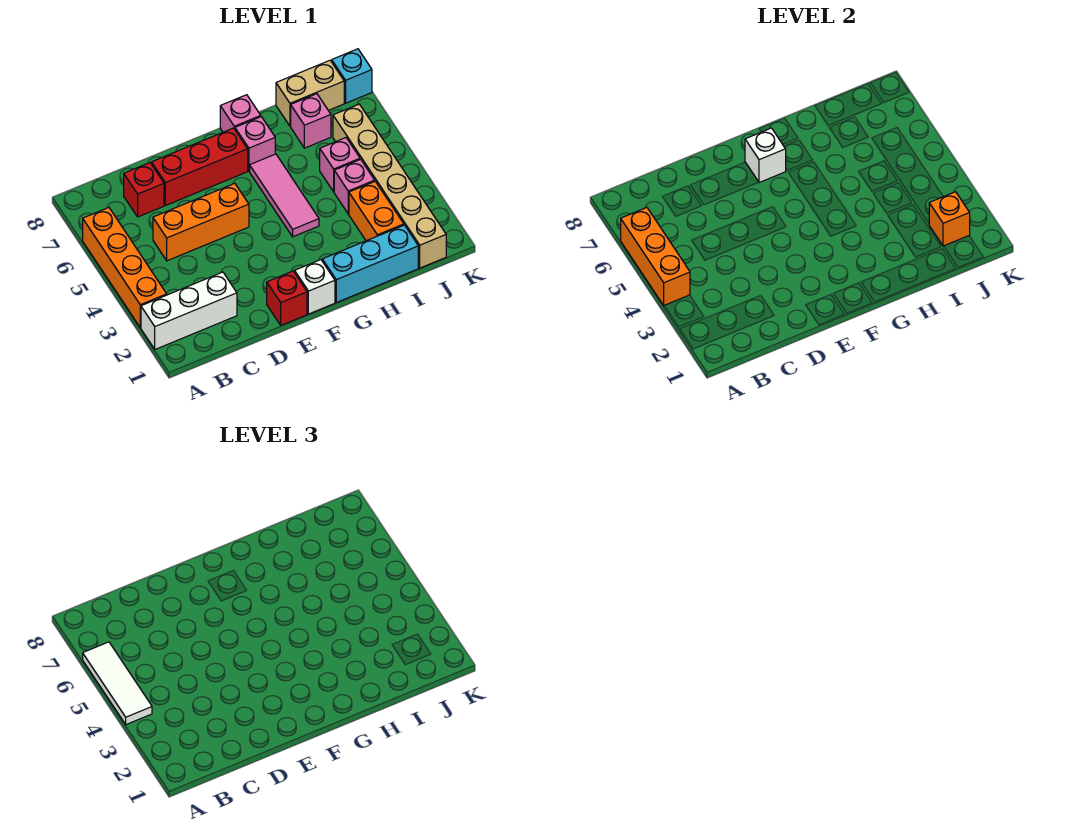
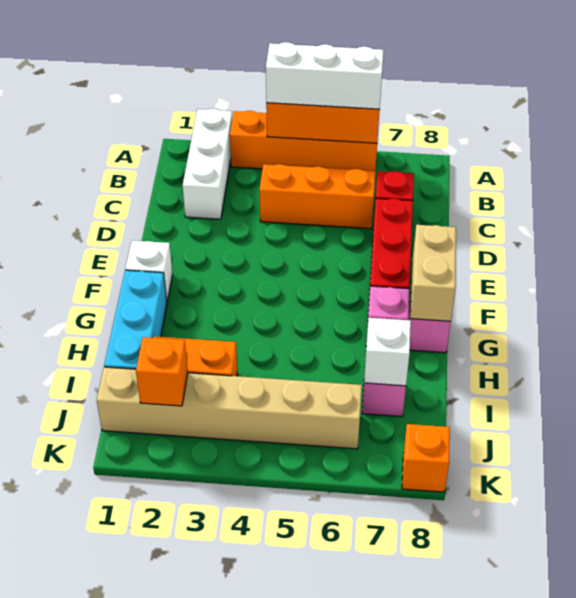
white 1x3 tile [83,642,152,725] -> white 1x3 brick [266,42,384,109]
orange 1x3 brick [153,183,249,261] -> orange 1x3 brick turned to [260,164,376,229]
red 1x1 brick [267,271,307,325] -> none
white 1x1 brick [745,128,786,183] -> white 1x1 brick moved to [364,318,411,386]
pink 1x3 tile [250,154,319,237] -> none
pink 1x1 brick [334,159,375,214] -> none
pink 1x1 brick [320,138,360,192] -> none
tan 1x2 brick [276,60,344,126] -> tan 1x2 brick moved to [411,225,456,322]
cyan 1x1 brick [332,49,372,103] -> orange 1x1 brick [402,424,450,492]

